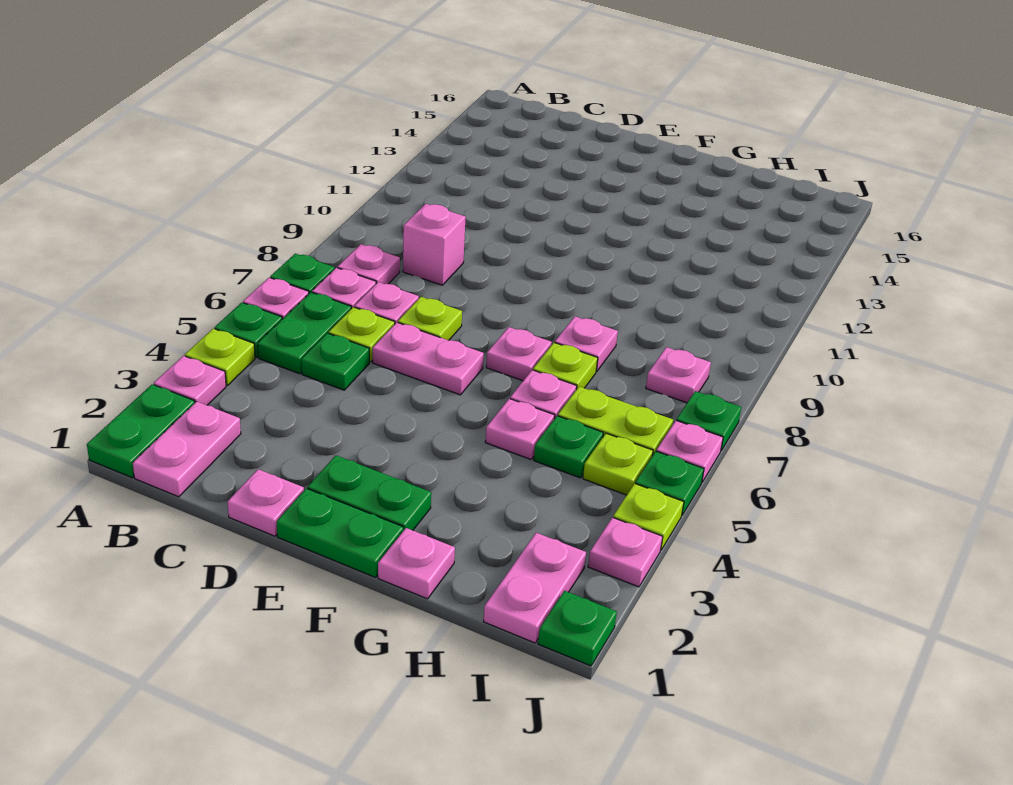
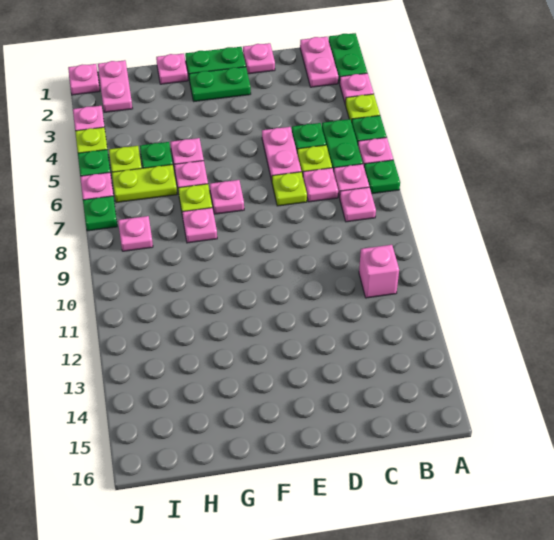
pink 1x1 brick [403,204,466,285] -> pink 1x1 brick moved to [359,245,399,298]
pink 1x2 plate [373,322,484,395] -> pink 1x2 plate turned to [262,127,301,181]
green 1x1 plate [538,591,617,666] -> pink 1x1 plate [68,64,100,95]

